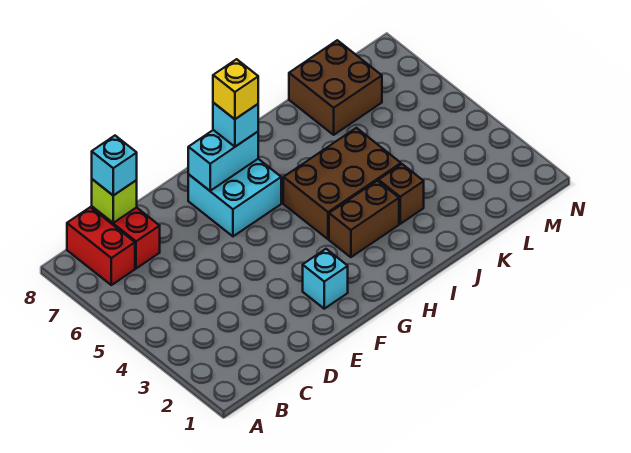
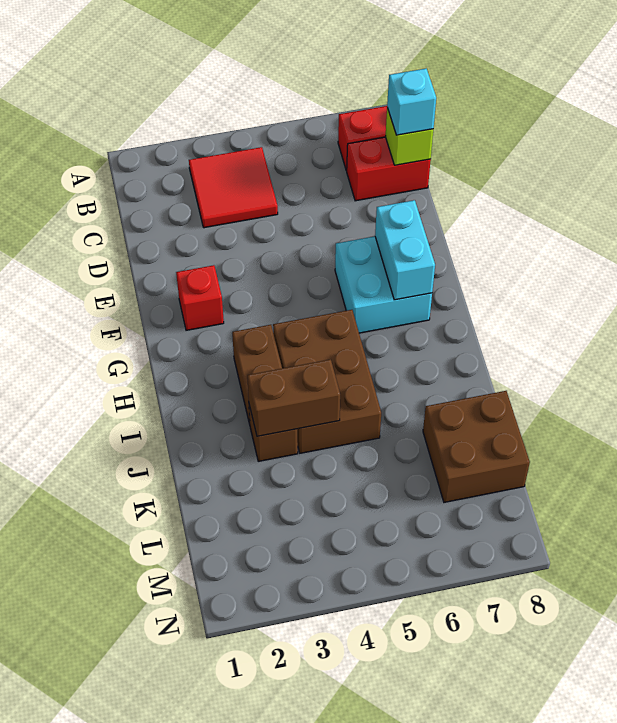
none -> red 2x2 tile [189,147,278,228]
cyan 1x1 brick [303,249,348,309] -> red 1x1 brick [176,265,224,330]
cyan 1x1 brick [213,103,258,147] -> none
yellow 1x1 brick [213,59,258,119] -> none
none -> brown 1x2 brick [247,359,340,436]

